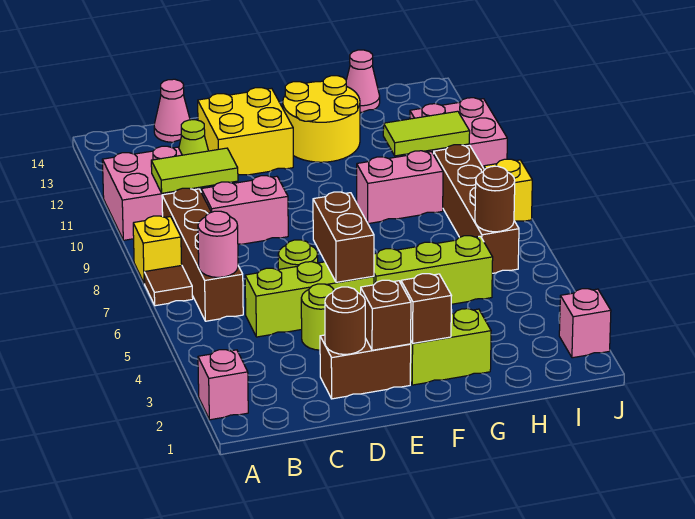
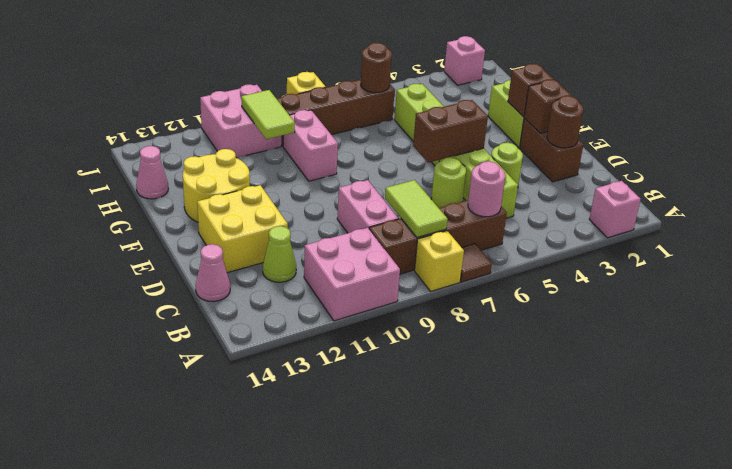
lime 1x2 tile [151,148,238,193] -> lime 1x2 tile moved to [385,180,447,238]

